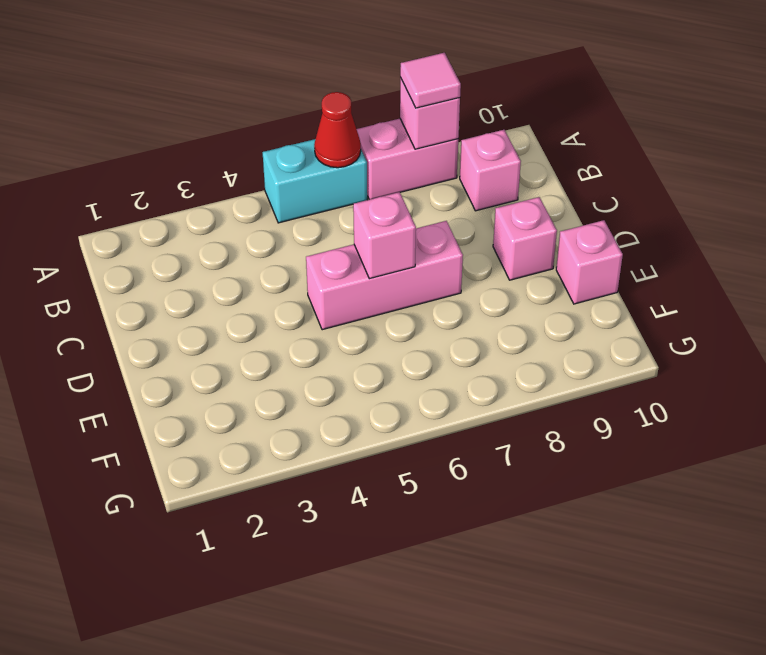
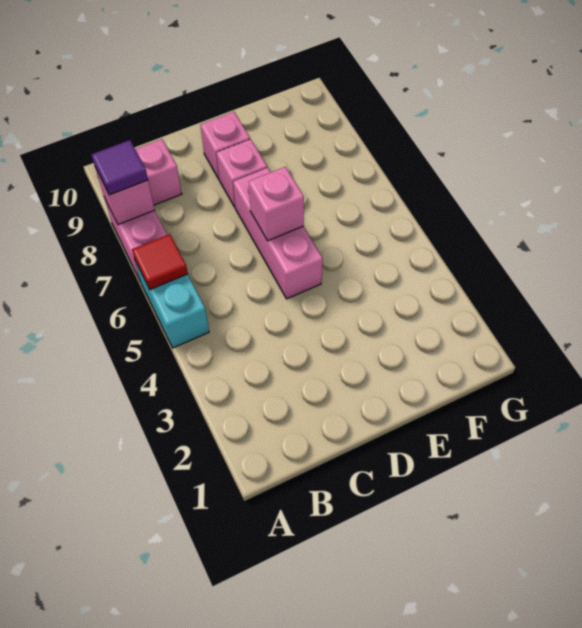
red 1x1 cone [314,92,361,168] -> red 1x1 tile [132,234,188,289]
pink 1x1 tile [400,53,461,108] -> purple 1x1 tile [92,140,148,195]
pink 1x1 brick [556,220,623,304] -> pink 1x1 brick moved to [217,139,267,207]

